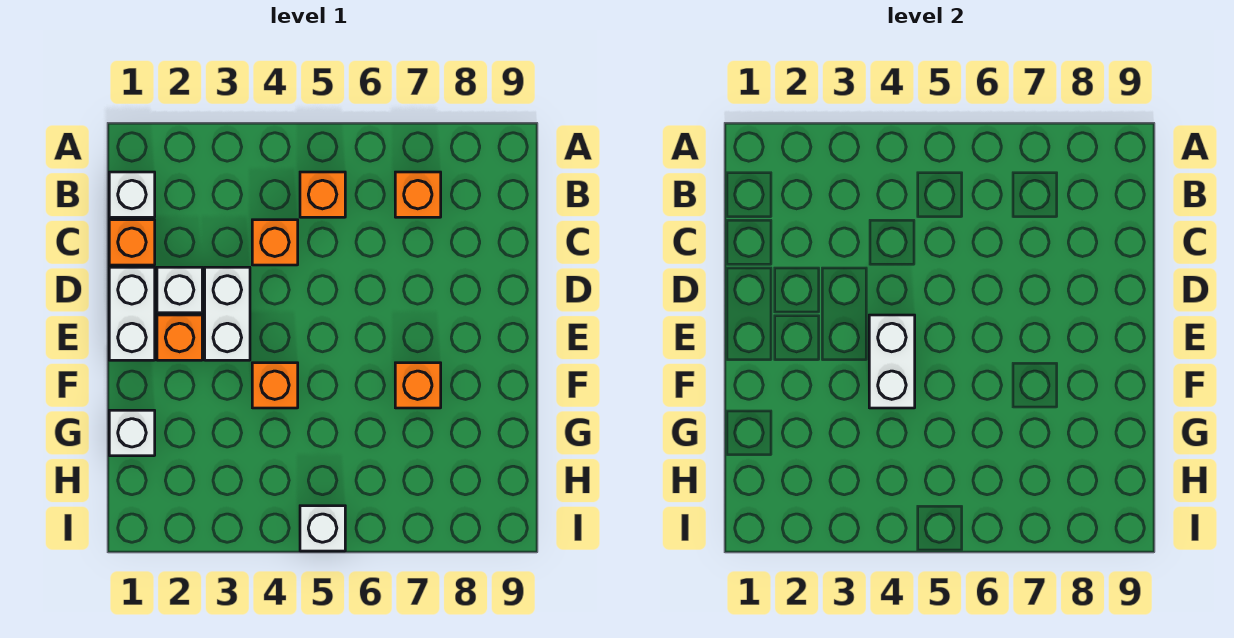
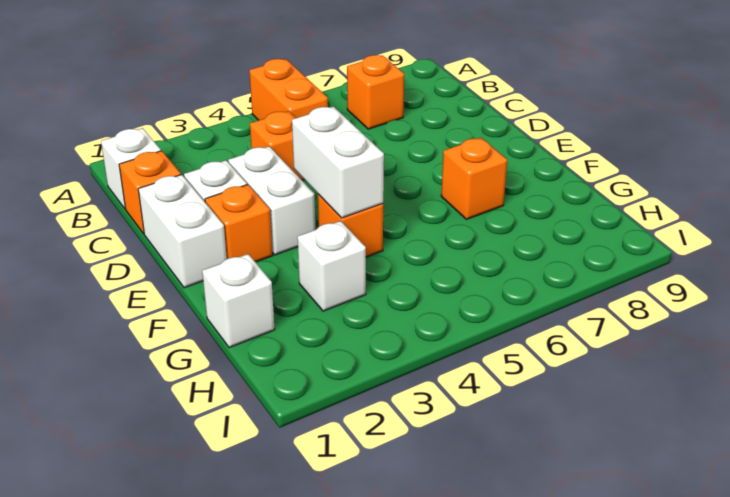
orange 1x1 brick [300,172,345,217] -> orange 1x2 brick [249,59,328,120]
white 1x1 brick [300,506,345,551] -> white 1x1 brick moved to [297,221,366,311]

